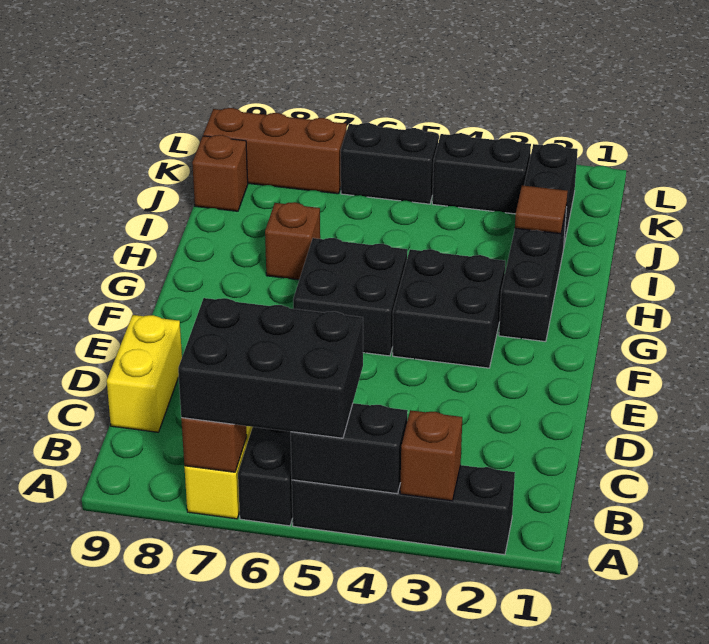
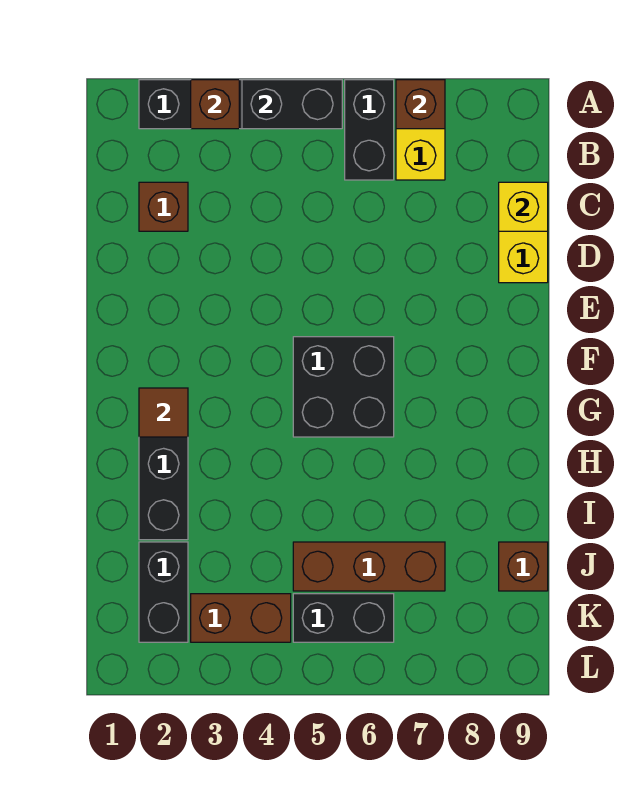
black 2x3 brick [178,298,363,438] -> none
none -> yellow 1x1 brick [499,182,548,231]
black 2x2 brick [393,249,505,368] -> none
brown 1x1 brick [265,202,320,280] -> brown 1x1 brick moved to [139,182,188,231]
brown 1x1 tile [515,185,568,234] -> brown 1x1 tile moved to [139,388,188,437]
black 1x2 brick [432,133,531,214] -> brown 1x2 brick [191,594,291,642]
brown 1x3 brick [203,108,347,194] -> brown 1x3 brick moved to [293,542,445,591]

